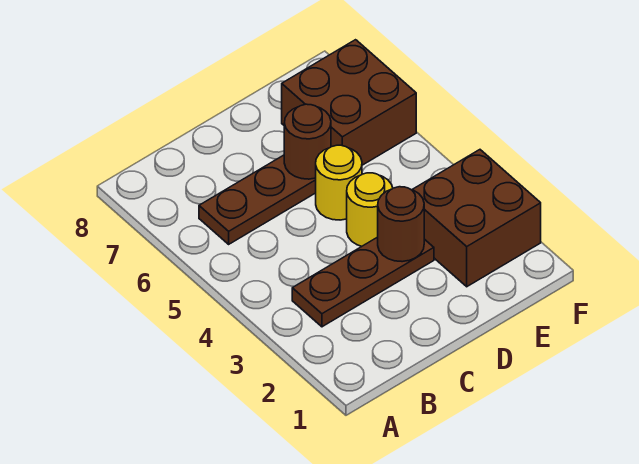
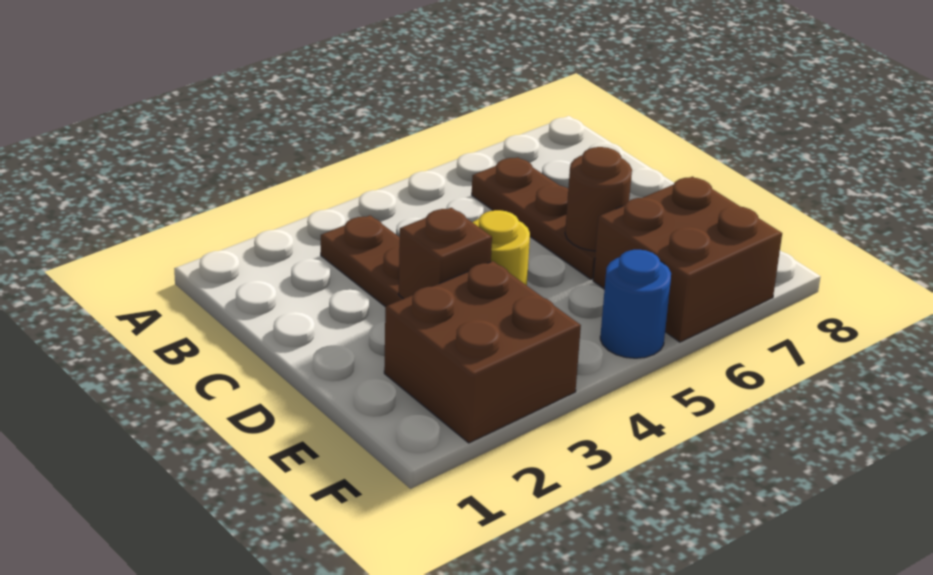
brown 1x1 round brick [378,187,424,262] -> brown 1x1 brick [399,208,492,299]
yellow 1x1 round brick [316,145,362,220] -> none
none -> blue 1x1 round brick [600,250,671,358]

